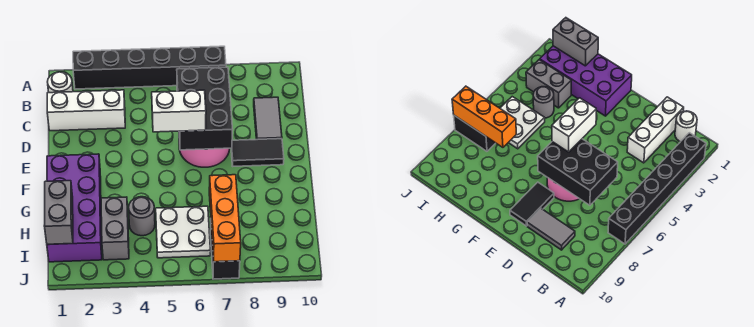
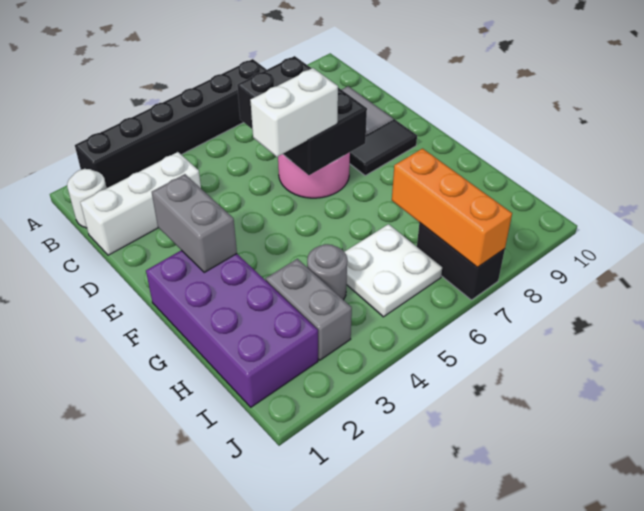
grey 1x2 brick [44,181,73,244] -> grey 1x2 brick moved to [152,174,237,272]

